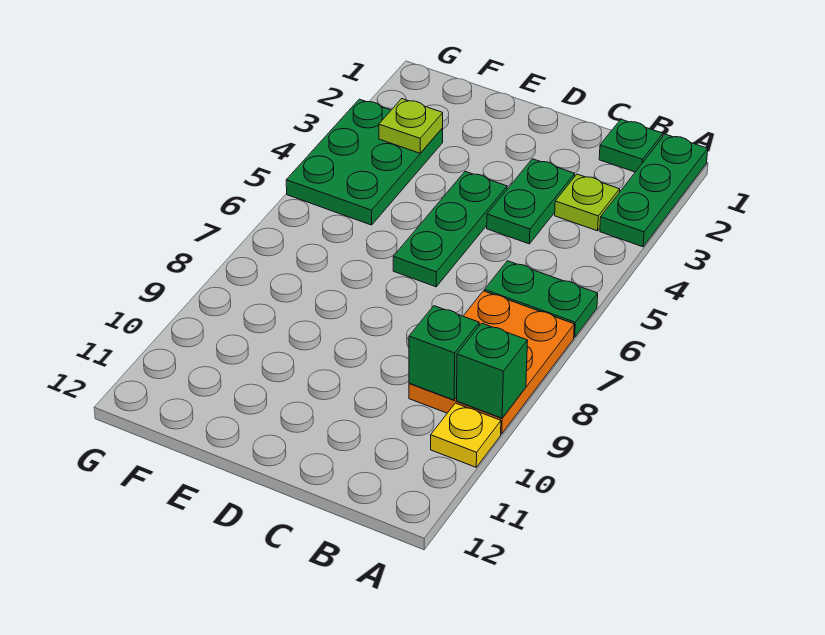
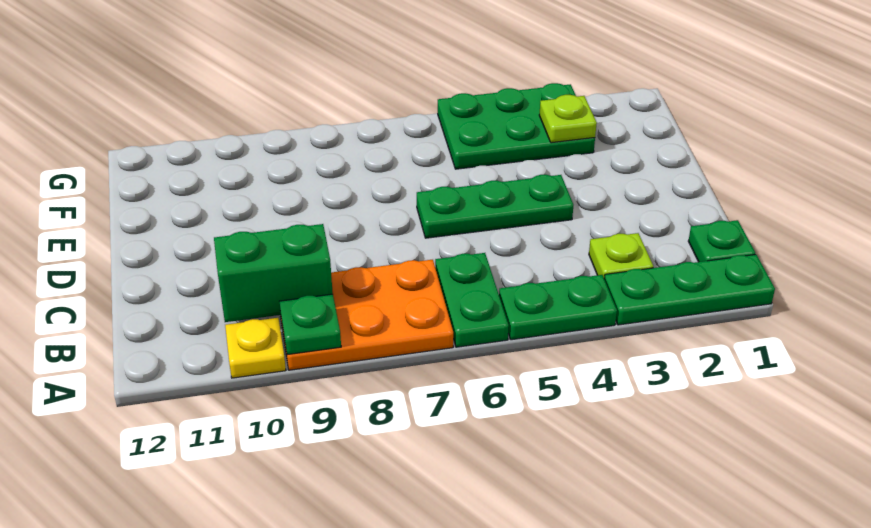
green 1x1 brick [457,323,528,418] -> green 1x1 plate [280,294,341,355]
green 1x1 brick [409,306,479,400] -> green 1x2 brick [214,224,333,322]
green 1x2 plate [487,159,575,244] -> green 1x2 plate moved to [499,275,617,340]

